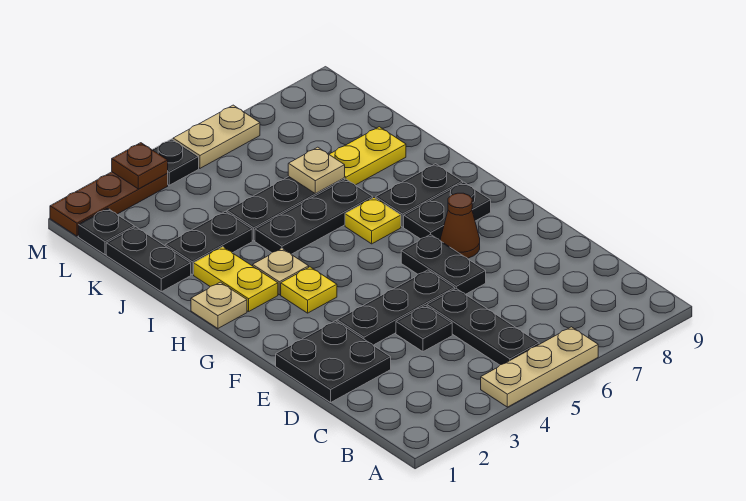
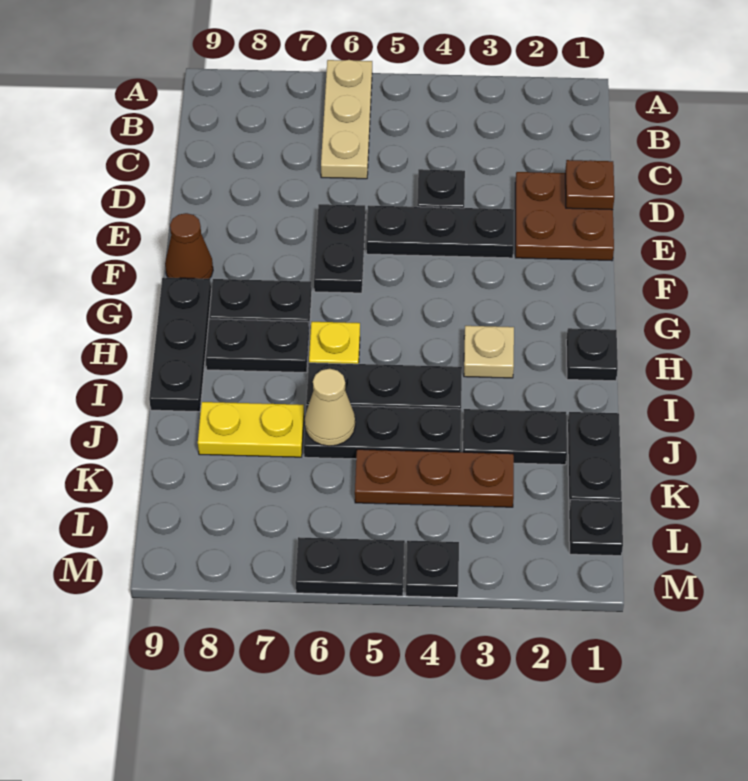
tan 1x3 plate [481,327,598,407] -> tan 1x3 plate turned to [321,60,372,179]
black 1x3 plate [427,289,539,365] -> black 1x3 plate moved to [149,278,211,412]
black 2x2 plate [276,321,391,402] -> brown 2x2 plate [515,172,614,261]
brown 1x1 cone [440,193,480,258] -> brown 1x1 cone moved to [165,213,213,279]
yellow 1x1 plate [281,267,337,313] -> none
tan 1x1 plate [191,282,247,329] -> black 1x1 plate [566,328,618,381]
yellow 1x2 plate [194,247,278,312] -> none
tan 1x1 plate [288,147,345,194] -> tan 1x1 cone [305,369,355,446]
brown 1x3 plate [50,172,168,236] -> brown 1x3 plate moved to [355,449,514,507]
brown 1x1 plate [112,143,168,189] -> brown 1x1 plate moved to [565,160,614,210]
tan 1x2 plate [173,105,260,168] -> black 1x2 plate [295,537,405,596]

